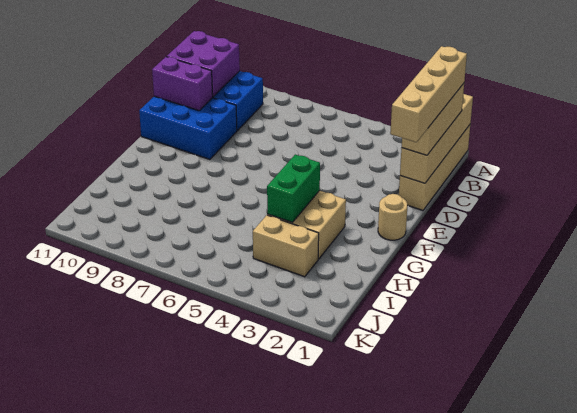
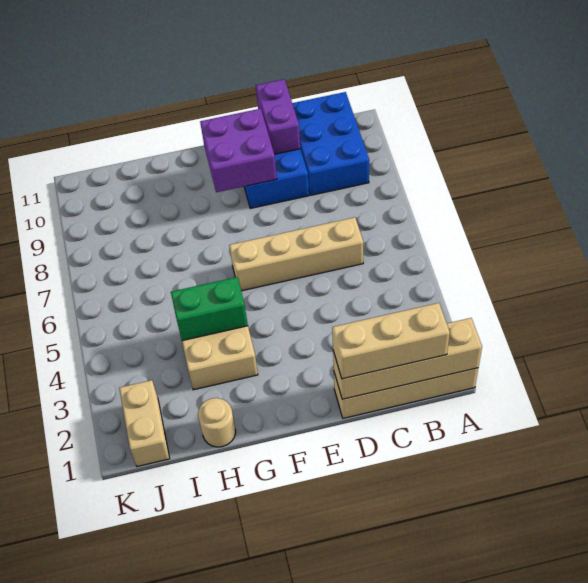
tan 1x4 brick [390,46,467,142] -> tan 1x4 brick moved to [229,217,363,291]
purple 2x2 brick [167,31,240,97] -> purple 2x2 brick moved to [200,109,277,192]
tan 1x1 round brick [378,194,408,240] -> tan 1x1 round brick moved to [198,398,236,447]
tan 1x2 brick [253,215,319,277] -> tan 1x2 brick moved to [119,380,170,467]

